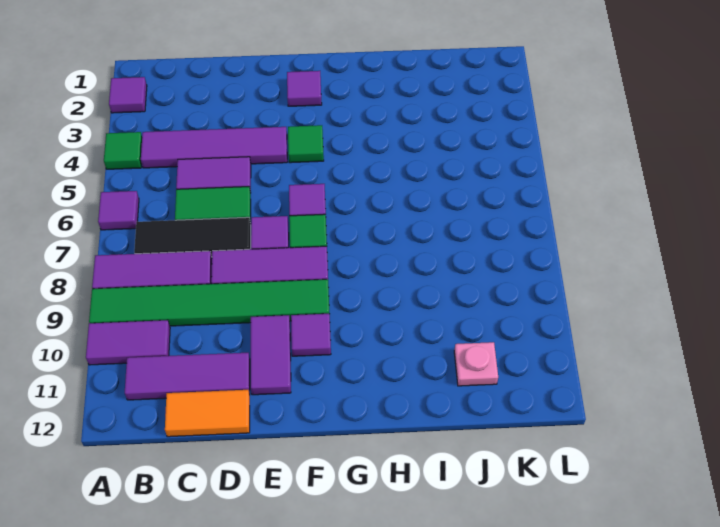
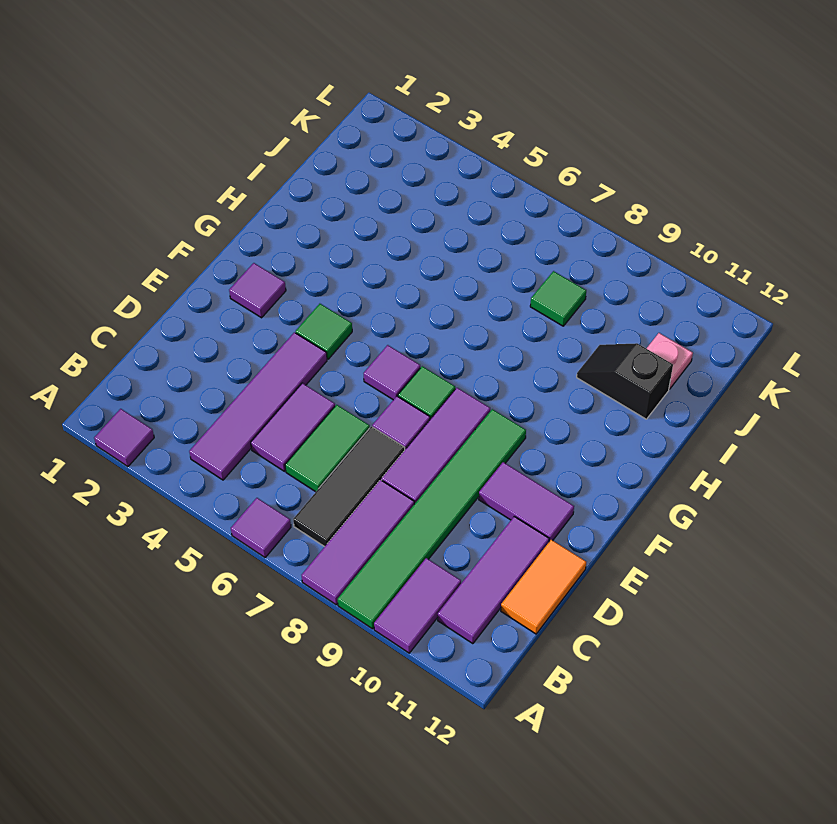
green 1x1 tile [104,132,142,169] -> green 1x1 tile moved to [530,271,586,326]
purple 1x1 tile [291,314,331,356] -> none
none -> black 1x2 slope [577,343,673,419]

